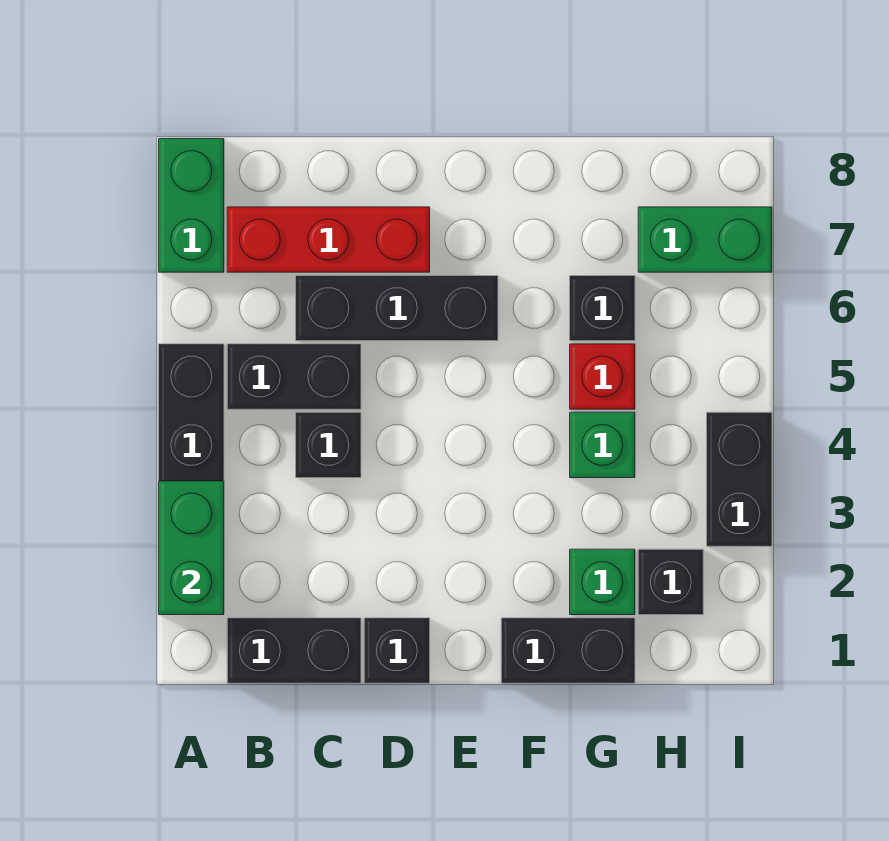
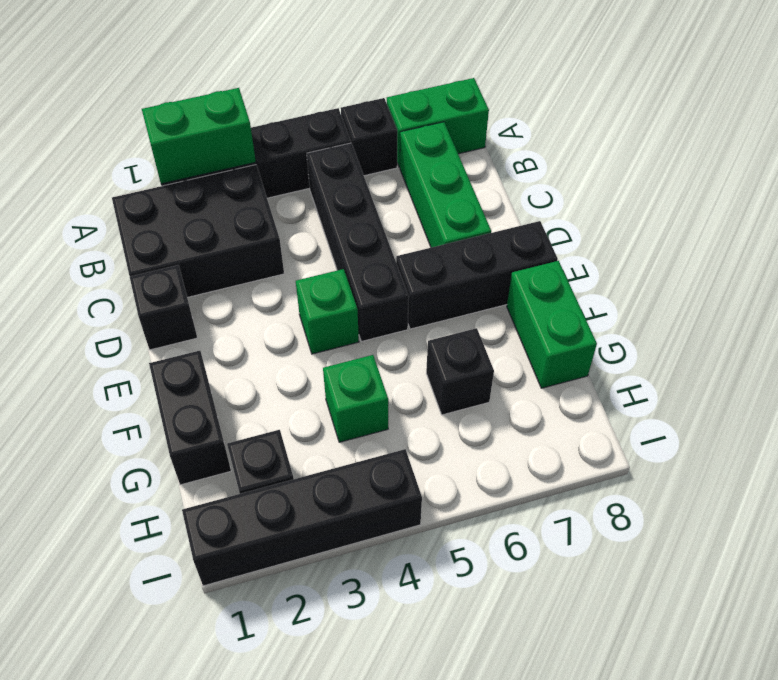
black 1x2 brick [227,618,361,683] -> black 2x3 brick [112,165,284,297]
black 1x2 brick [227,344,361,409] -> black 1x4 brick [307,143,409,341]
red 1x3 brick [227,207,430,272] -> green 1x3 brick [400,122,491,247]
black 1x1 brick [296,412,361,478] -> black 1x1 brick moved to [341,98,397,176]
black 1x3 brick [296,276,498,341] -> black 1x3 brick turned to [396,221,558,329]
green 1x1 brick [570,549,635,615] -> green 1x1 brick moved to [296,269,359,354]
red 1x1 brick [570,344,635,409] -> none
green 1x2 brick [638,207,772,272] -> green 1x2 brick moved to [507,261,597,388]
black 1x2 brick [707,412,772,546] -> black 1x4 brick [182,449,422,586]

